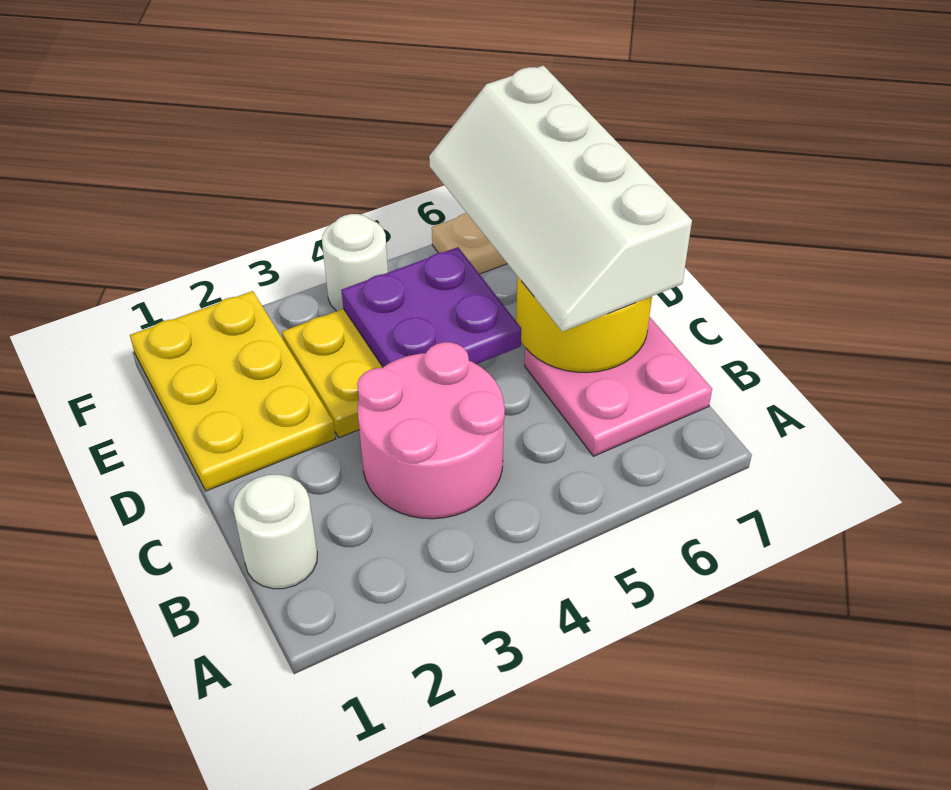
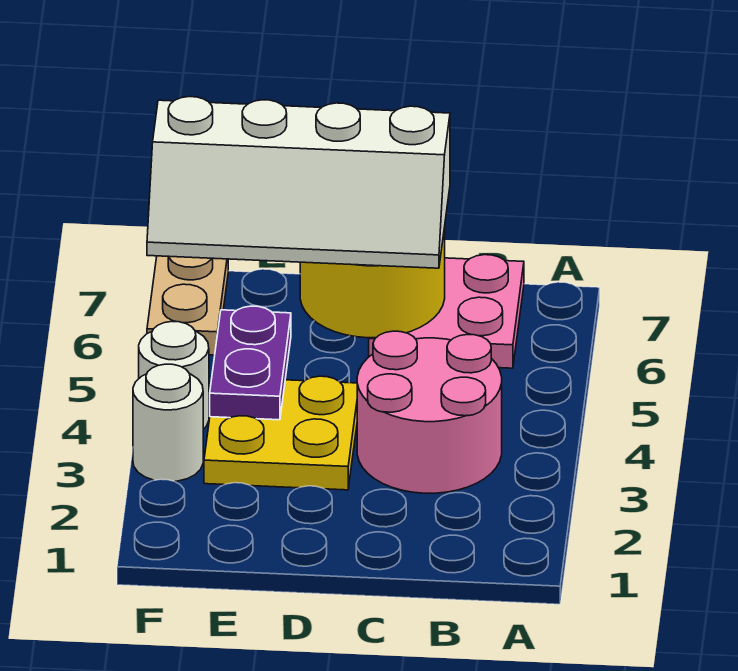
white 1x1 round brick [233,475,317,589] -> white 1x1 round brick moved to [133,364,203,482]
yellow 2x3 plate [130,291,335,491] -> none
purple 2x2 plate [341,247,521,367] -> purple 1x2 plate [210,306,291,420]

